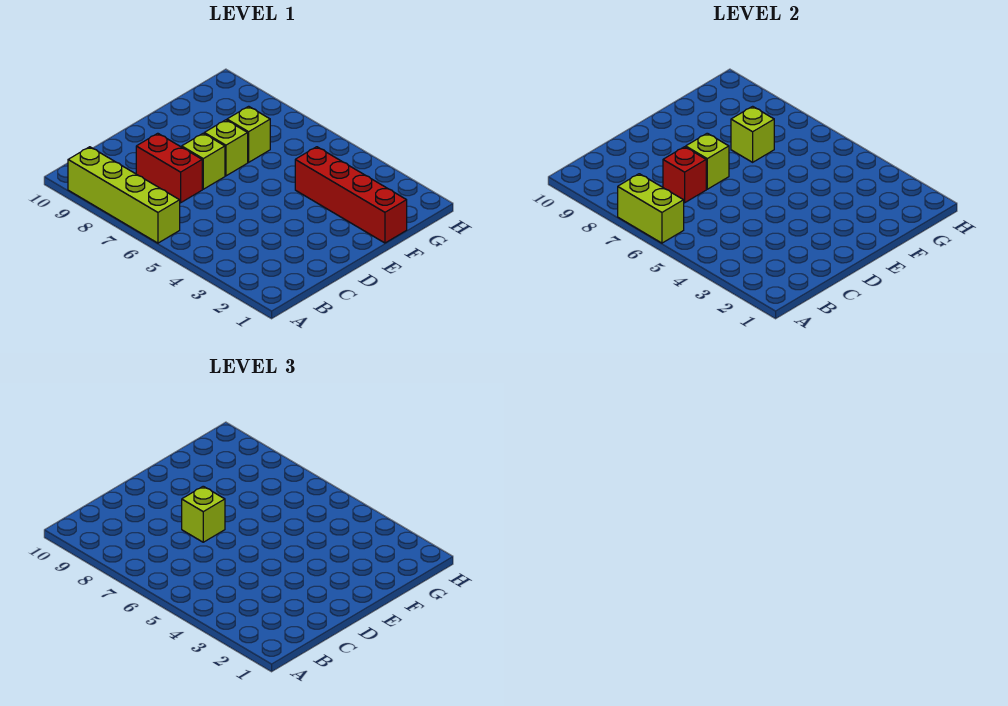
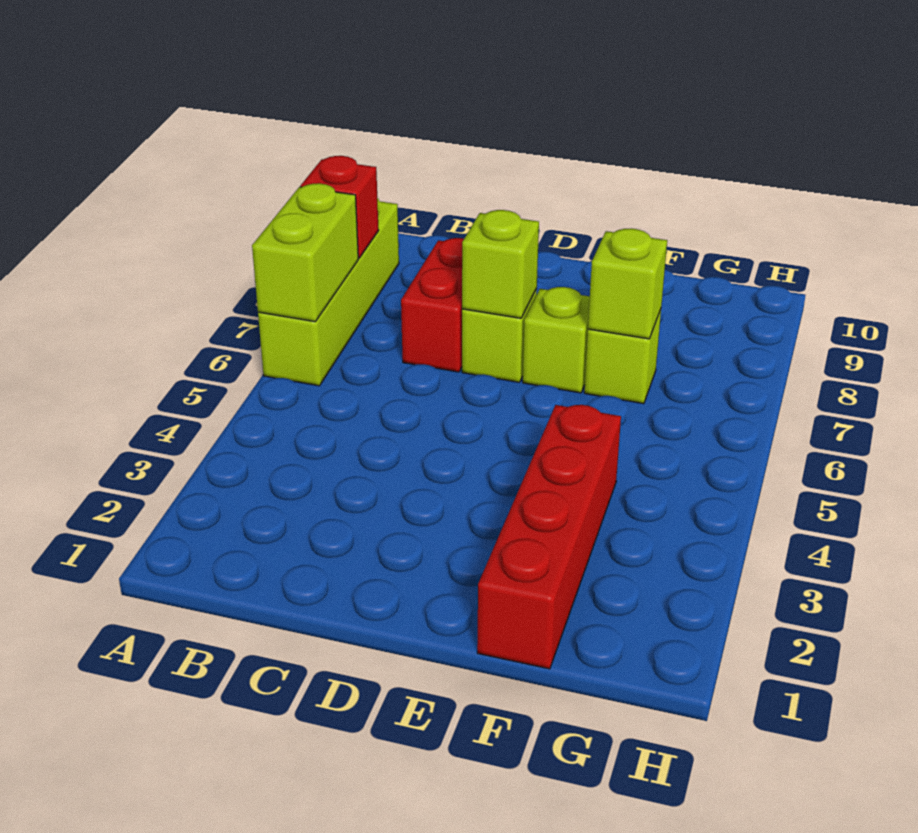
red 1x1 brick [663,147,706,203] -> red 1x1 brick moved to [301,156,379,258]
lime 1x1 brick [182,486,225,542] -> none

